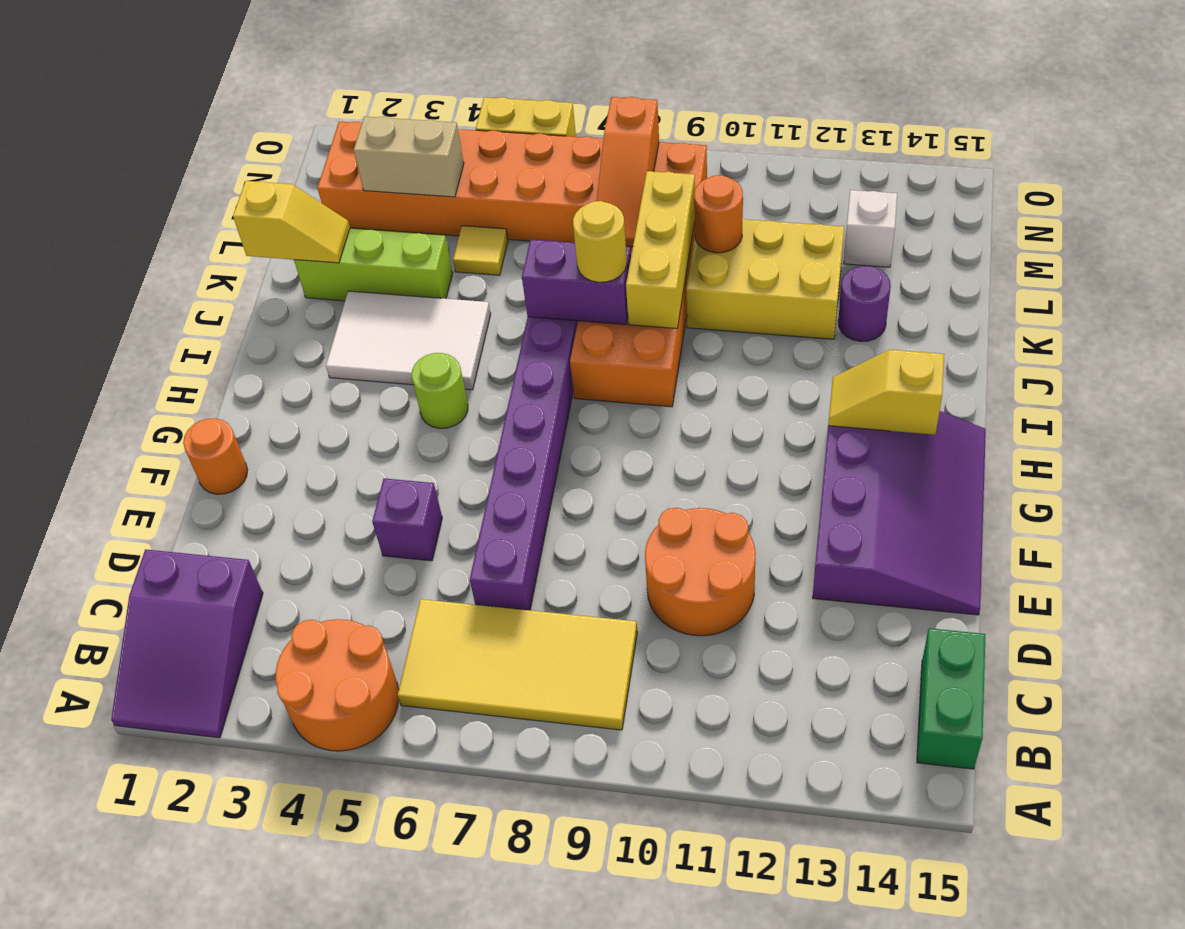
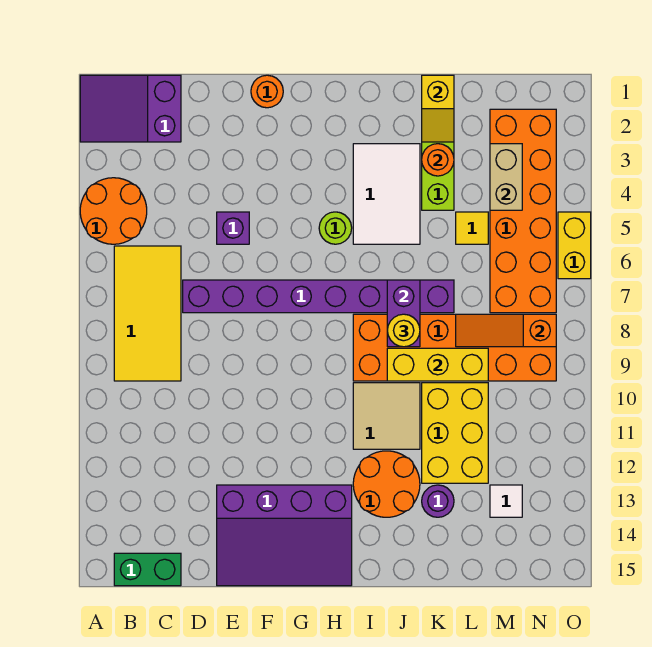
orange 2x2 round brick [645,508,756,636] -> orange 2x2 round brick moved to [353,451,420,517]
yellow 1x2 slope [828,350,944,435] -> none
none -> tan 2x2 tile [353,383,420,449]
orange 1x1 round brick [694,175,743,253] -> orange 1x1 round brick moved to [422,144,454,176]
white 1x1 brick [844,190,897,267] -> white 1x1 tile [490,485,522,517]

